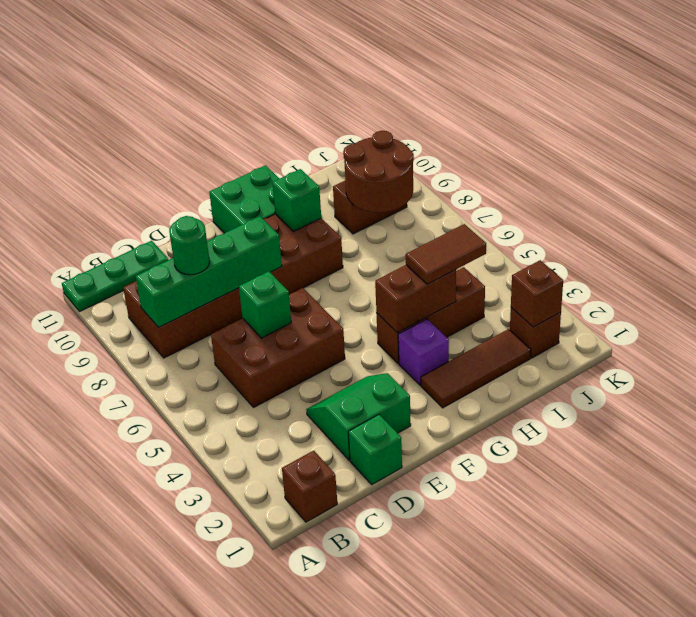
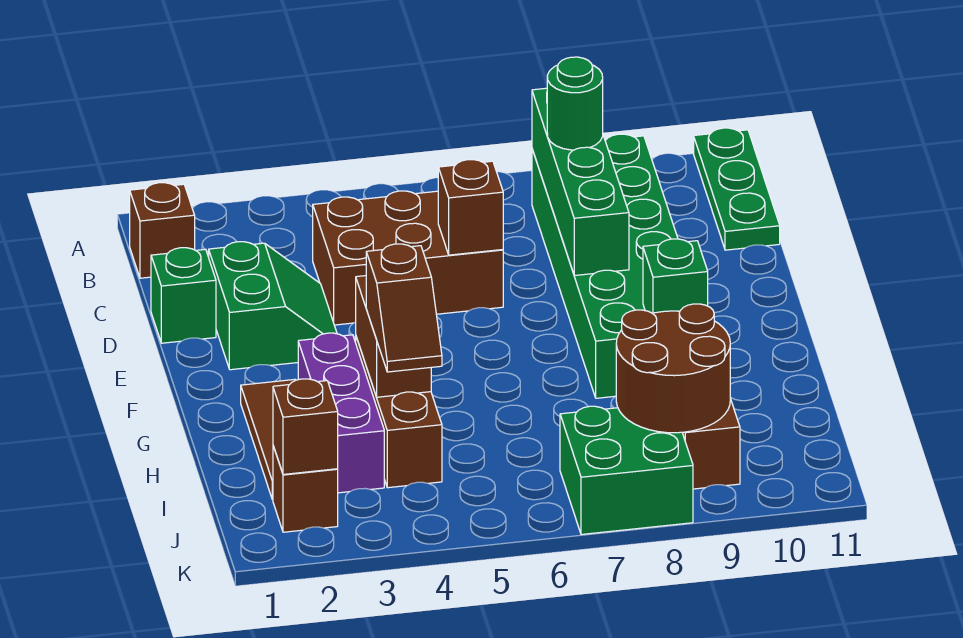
brown 2x6 brick [123,214,343,358] -> green 2x6 brick [532,134,678,398]
brown 2x3 brick [211,288,345,408] -> brown 2x3 brick turned to [313,191,503,325]
green 1x1 brick [239,271,291,338] -> brown 1x1 brick [438,160,503,255]
green 2x2 brick [209,165,280,233] -> green 2x2 brick moved to [560,406,693,534]
purple 1x1 brick [398,319,449,385] -> purple 1x3 brick [298,333,384,493]
brown 1x2 tile [406,224,486,284] -> brown 1x2 slope [366,244,442,372]

